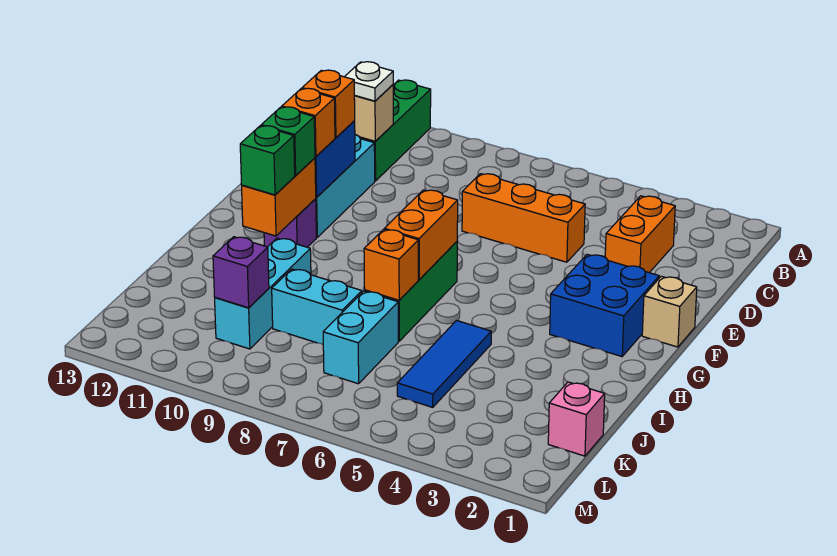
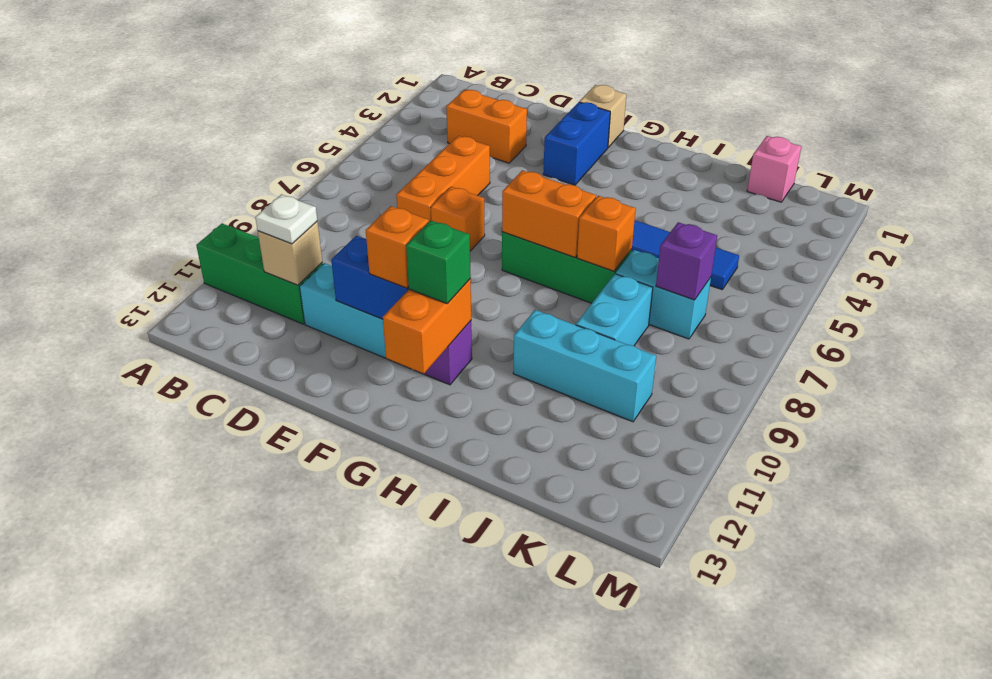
orange 1x1 brick [302,70,355,138] -> orange 1x1 brick moved to [431,187,485,251]
blue 2x2 brick [550,254,659,357] -> blue 1x2 brick [543,102,610,185]
orange 1x2 brick [242,158,316,236] -> orange 1x2 brick turned to [383,279,471,374]
green 1x1 brick [240,126,295,195] -> none
purple 1x1 brick [213,237,269,308] -> purple 1x1 brick moved to [656,222,717,300]

